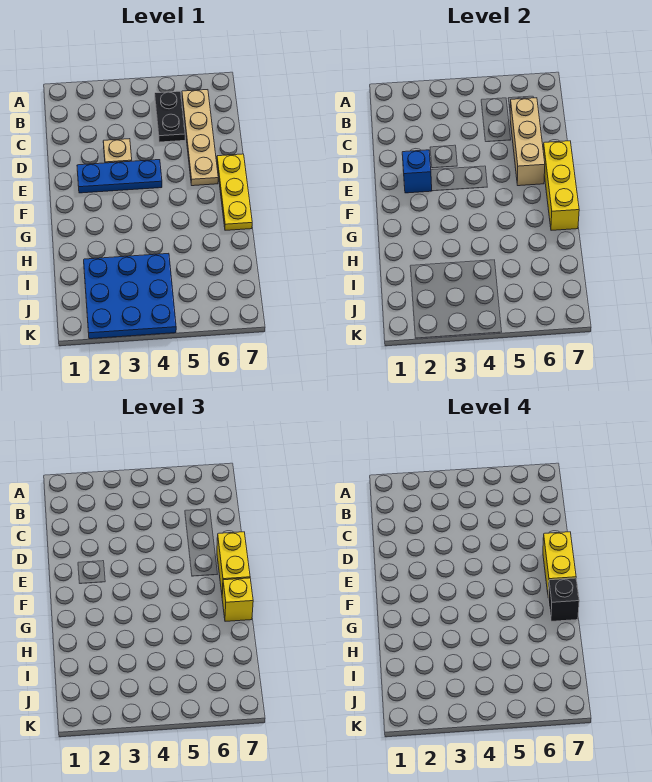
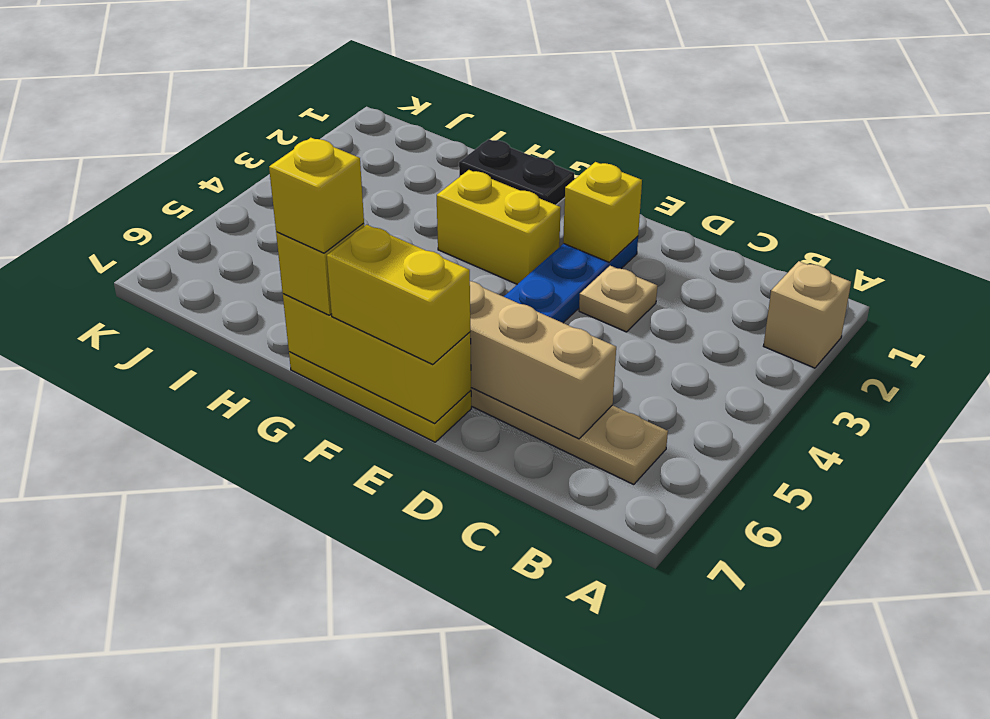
none -> tan 1x1 brick [764,261,851,368]
black 1x2 plate [155,91,185,142] -> black 1x2 plate moved to [459,139,574,205]
blue 1x1 brick [402,150,432,193] -> yellow 1x1 brick [563,162,642,262]
yellow 1x2 brick [543,532,576,594] -> yellow 1x2 brick moved to [437,170,561,284]
black 1x1 brick [548,578,579,621] -> yellow 1x1 brick [269,138,364,253]
blue 3x3 plate [84,253,176,339] -> none

